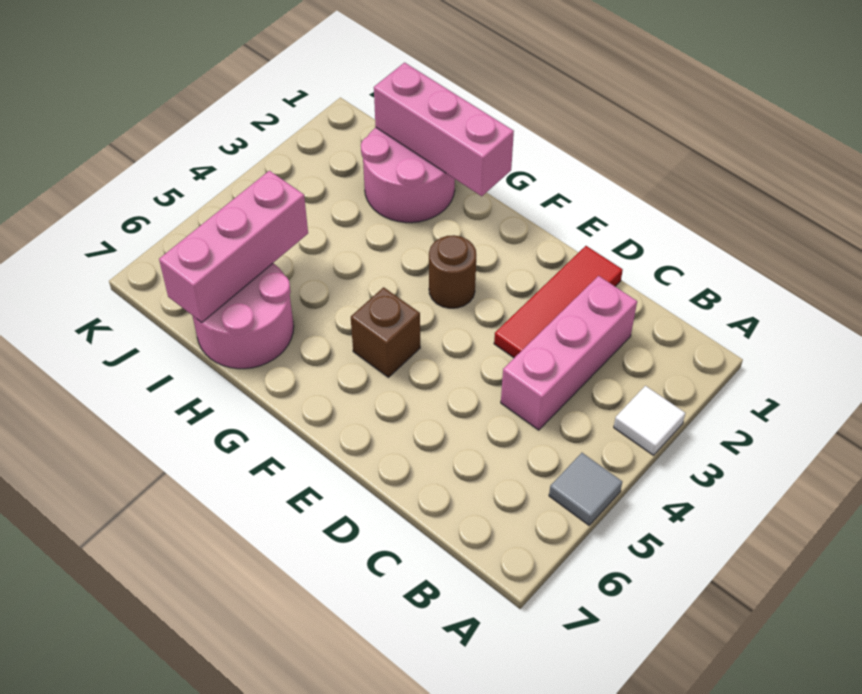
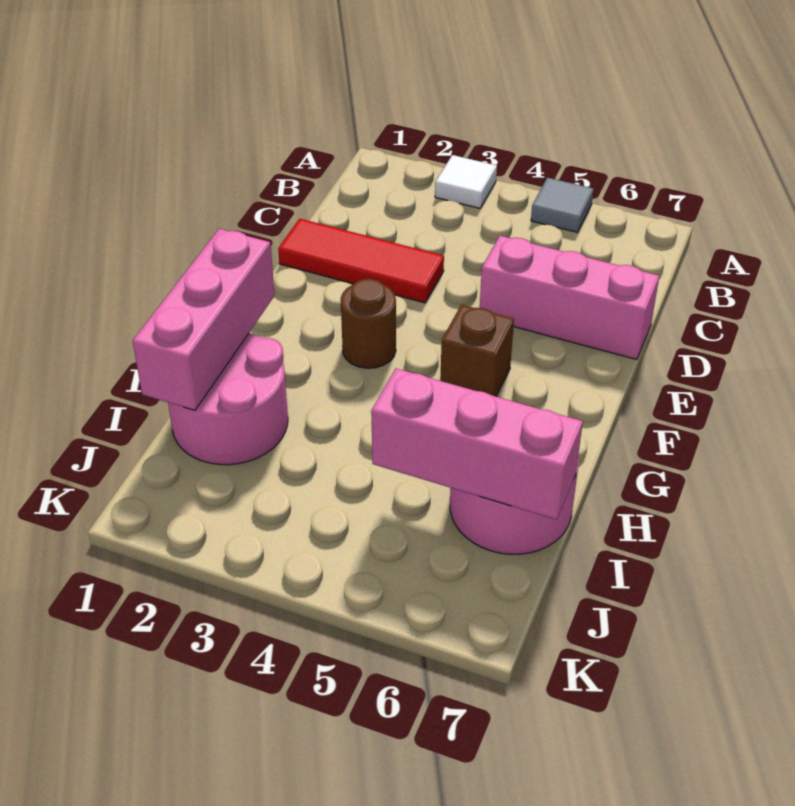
pink 1x3 brick [501,276,637,430] -> pink 1x3 brick moved to [480,236,659,360]

